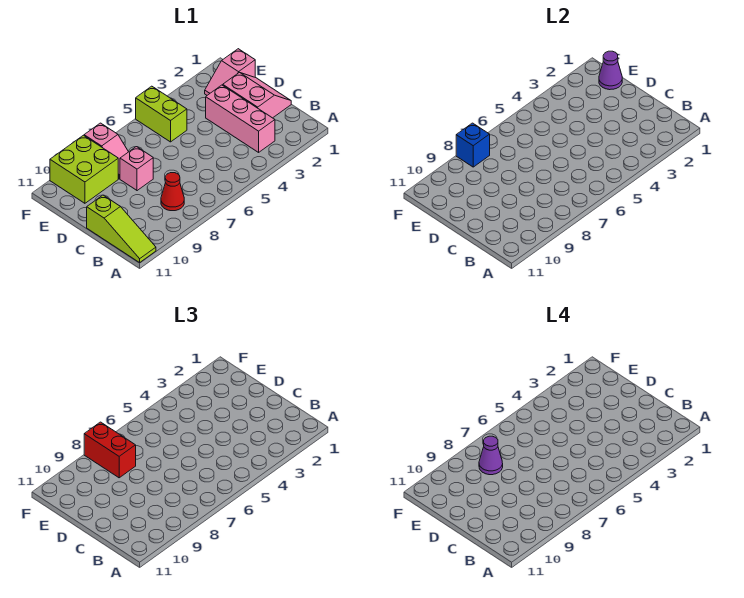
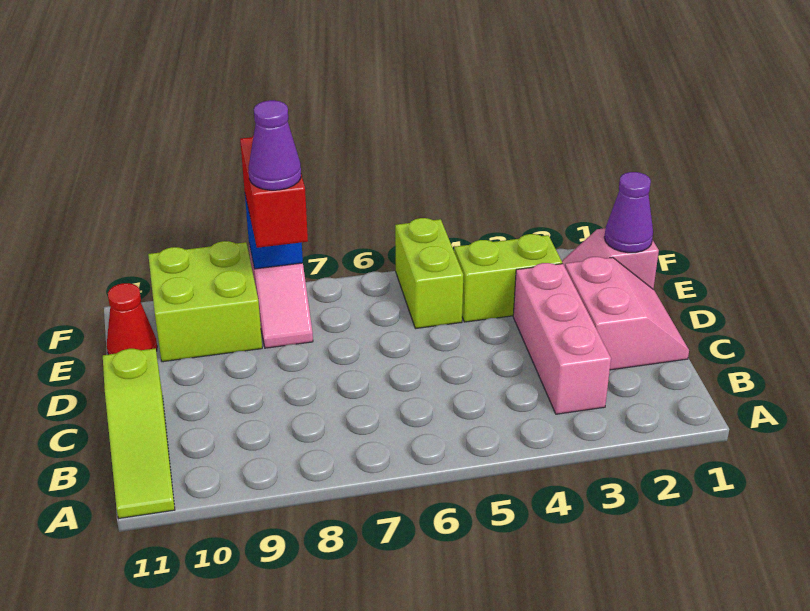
red 1x1 cone [161,173,184,211] -> red 1x1 cone moved to [107,283,157,354]
pink 1x1 brick [120,147,153,191] -> none
none -> lime 1x2 brick [454,234,562,322]

